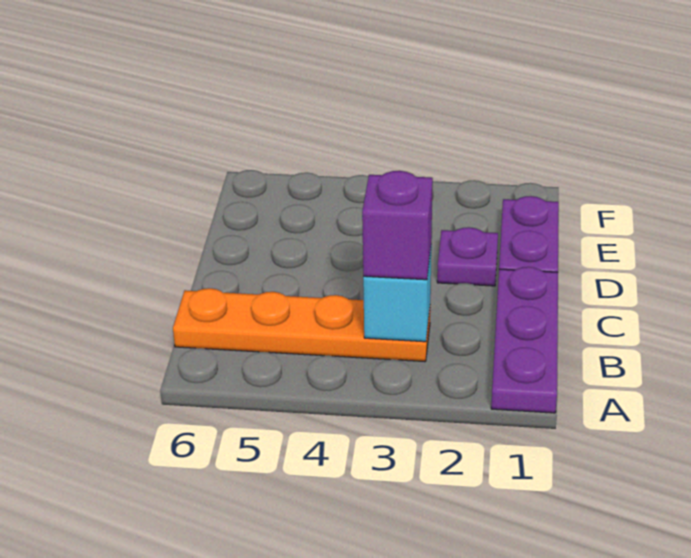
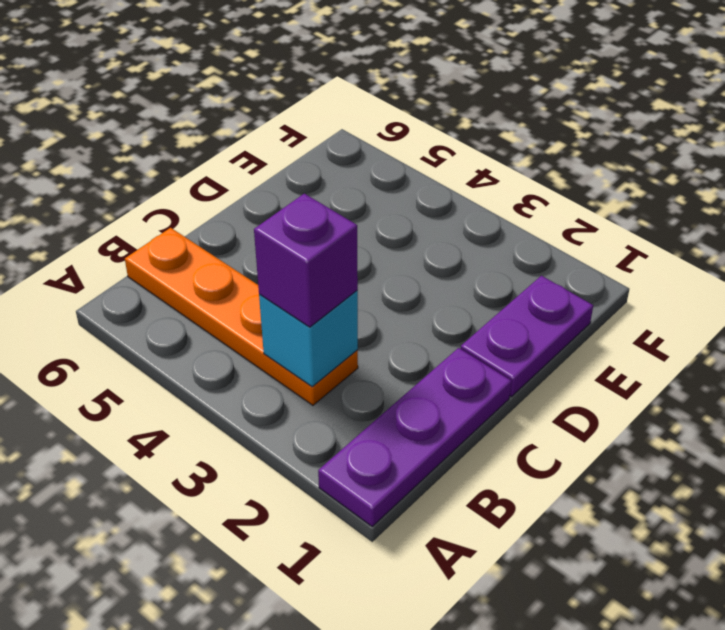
purple 1x1 plate [437,227,498,286] -> none

